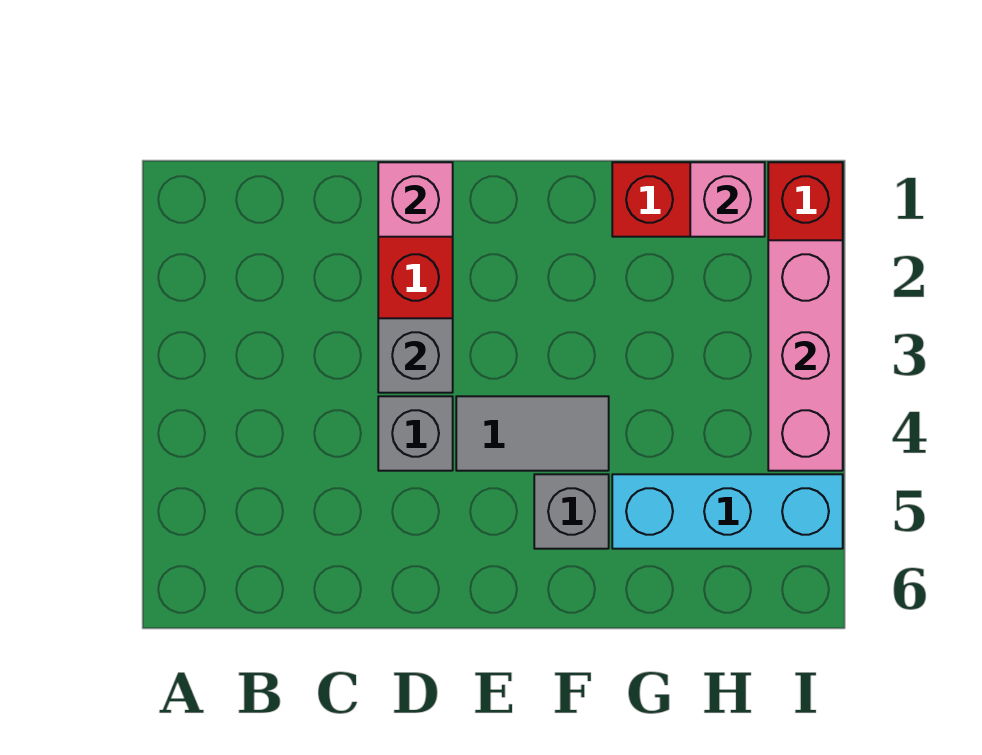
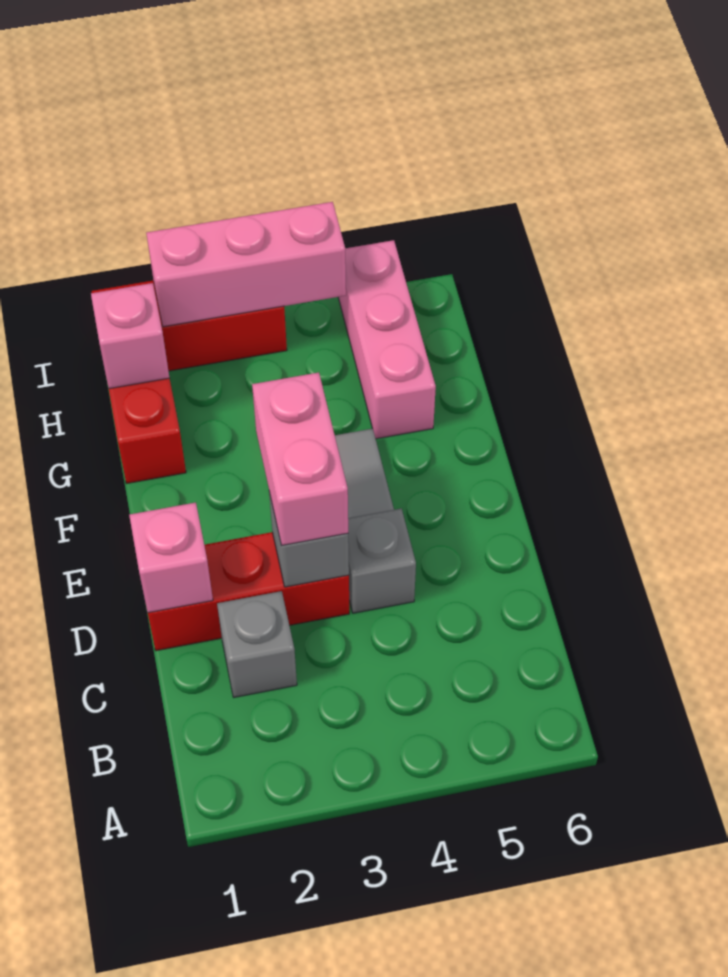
none -> pink 1x2 brick [252,373,348,546]
grey 1x1 brick [534,474,609,549] -> grey 1x1 brick moved to [217,591,297,697]
cyan 1x3 brick [612,474,843,549] -> pink 1x3 brick [338,240,436,439]

